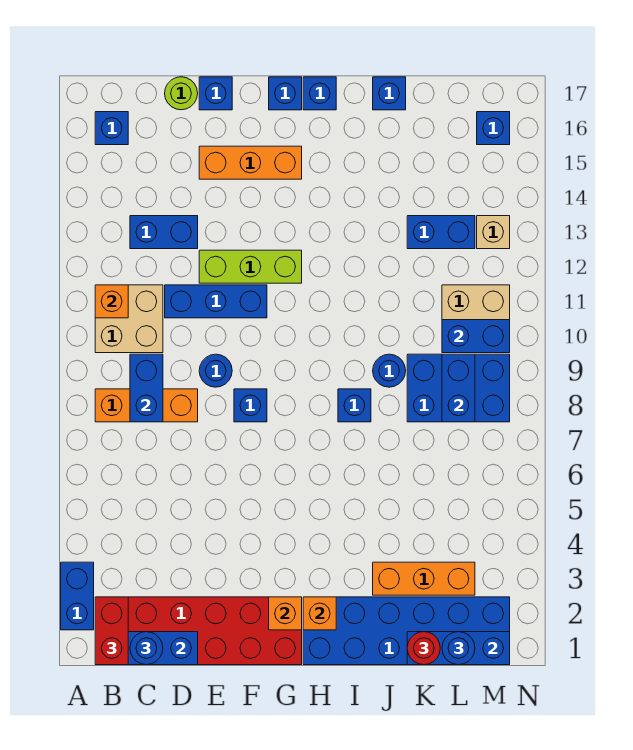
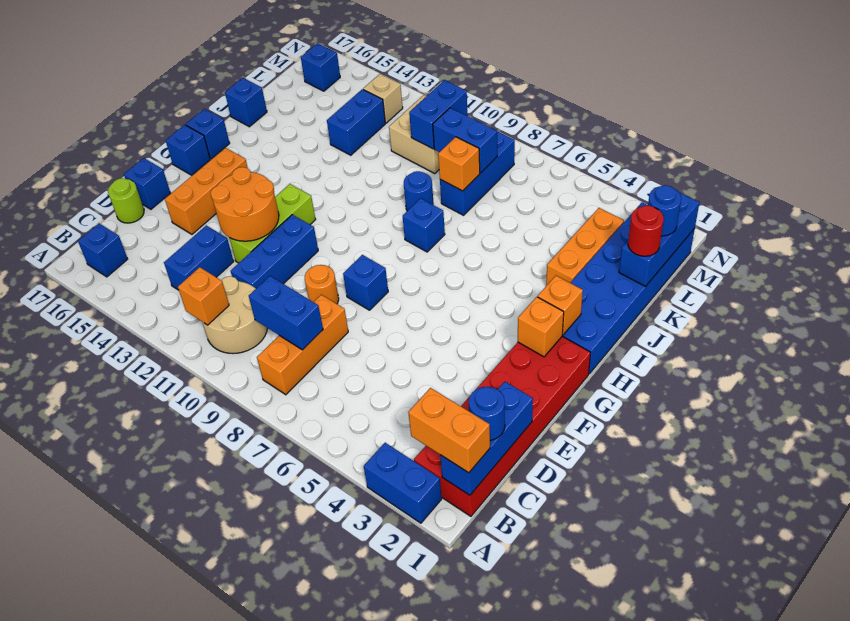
red 1x2 brick [95,597,128,665] -> orange 1x2 brick [408,388,490,473]
tan 2x2 brick [95,285,163,353] -> tan 2x2 round brick [202,276,267,353]
blue 1x1 round brick [199,354,232,387] -> orange 1x1 round brick [305,265,339,304]
none -> orange 2x2 round brick [211,167,279,241]
blue 2x3 brick [407,354,510,422] -> blue 1x3 brick [440,131,515,215]
none -> orange 1x1 brick [438,137,480,191]

